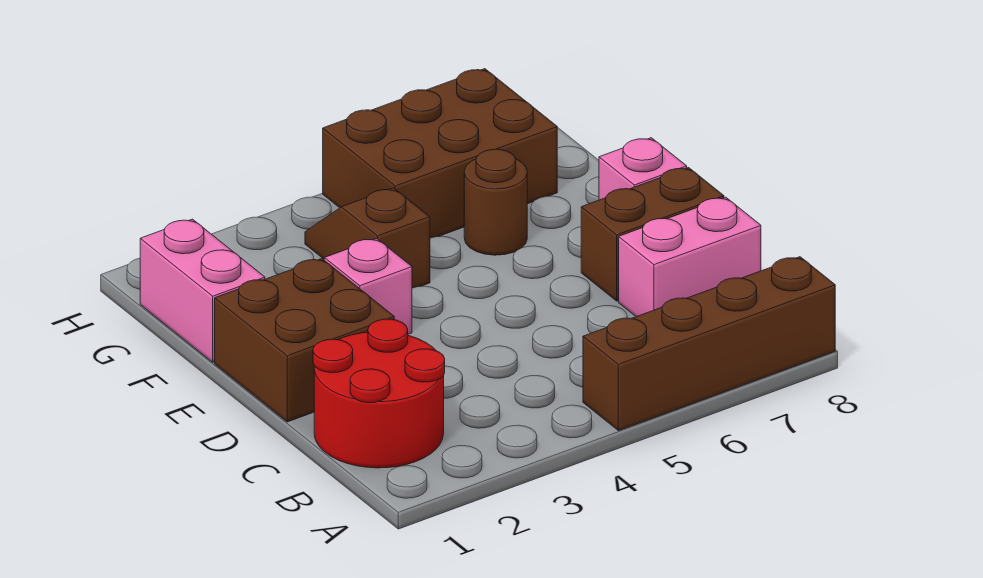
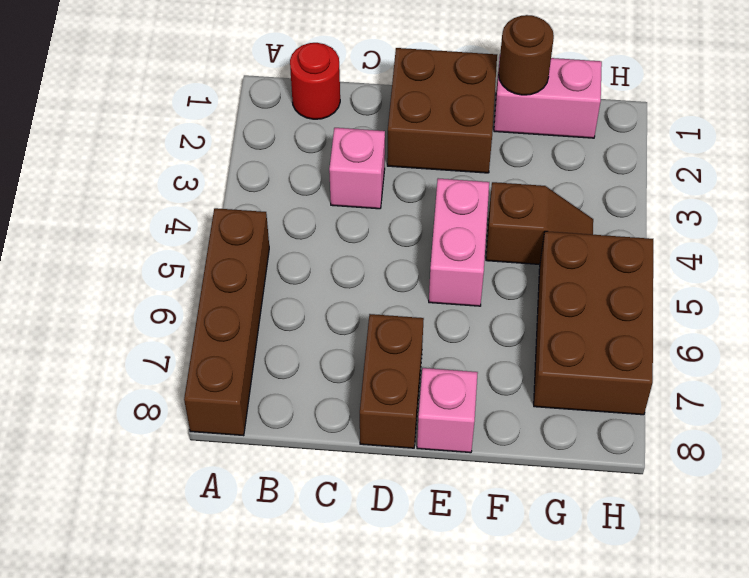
red 2x2 round brick [313,319,445,468] -> red 1x1 round brick [290,43,340,119]
pink 1x2 brick [619,197,761,317] -> pink 1x2 brick moved to [429,178,489,306]
pink 1x1 brick [324,238,412,334] -> pink 1x1 brick moved to [329,128,385,209]
brown 1x1 round brick [464,149,527,255] -> brown 1x1 round brick moved to [499,15,554,95]

